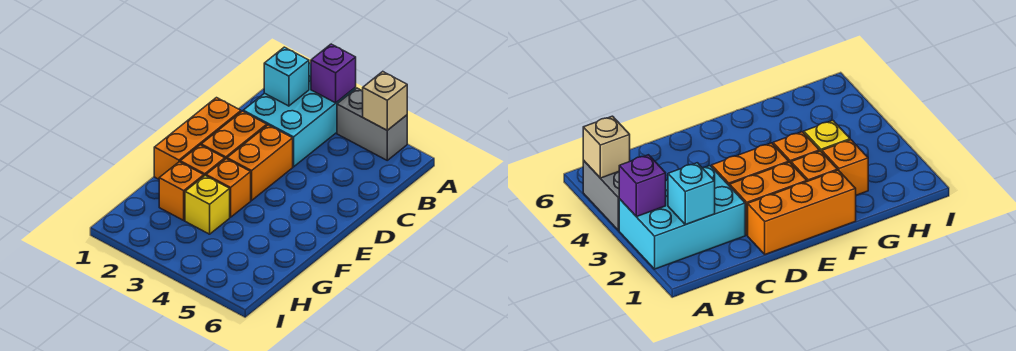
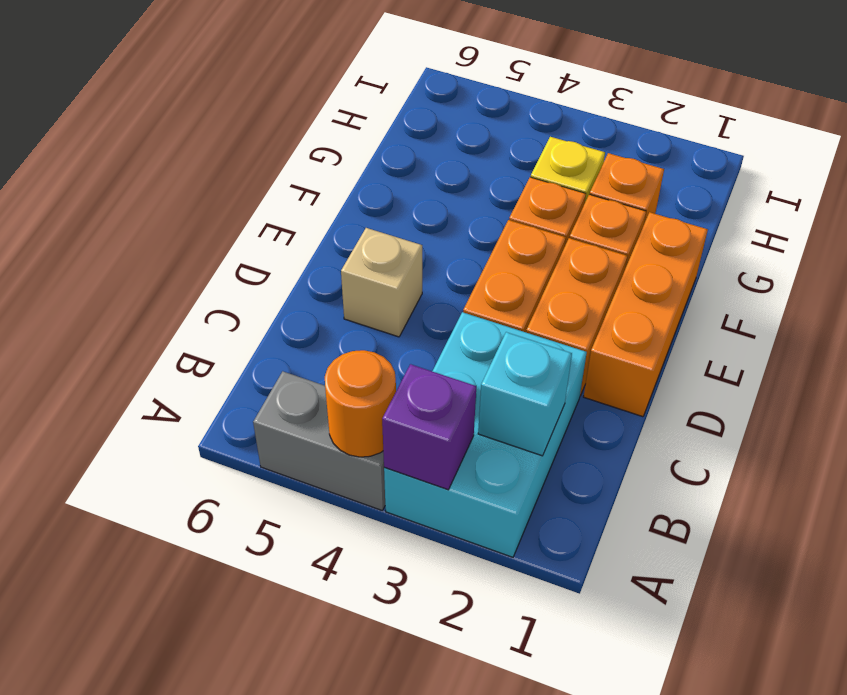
none -> orange 1x1 round brick [325,350,396,457]
tan 1x1 brick [363,72,407,130] -> tan 1x1 brick moved to [341,228,422,337]

